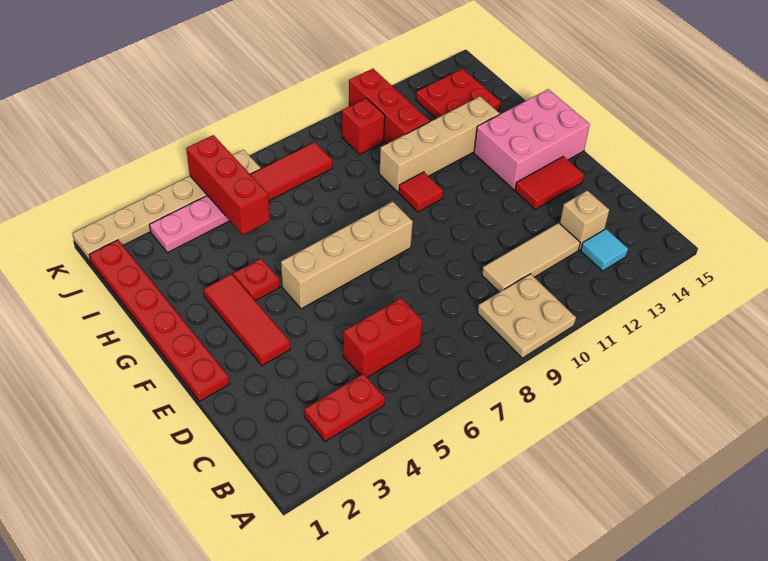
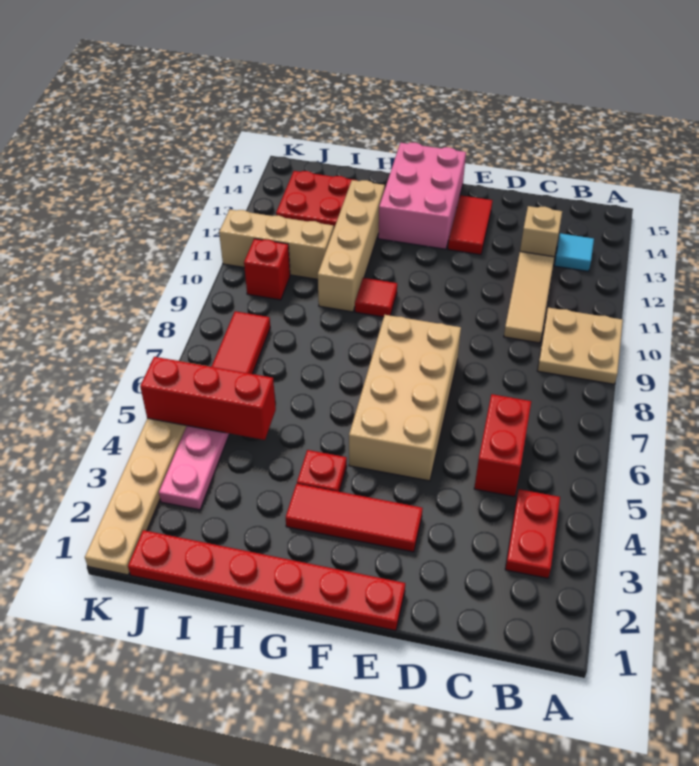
tan 1x4 brick [281,202,413,309] -> tan 2x4 brick [349,315,461,481]
red 1x3 brick [349,69,430,144] -> tan 1x3 brick [219,209,334,279]

